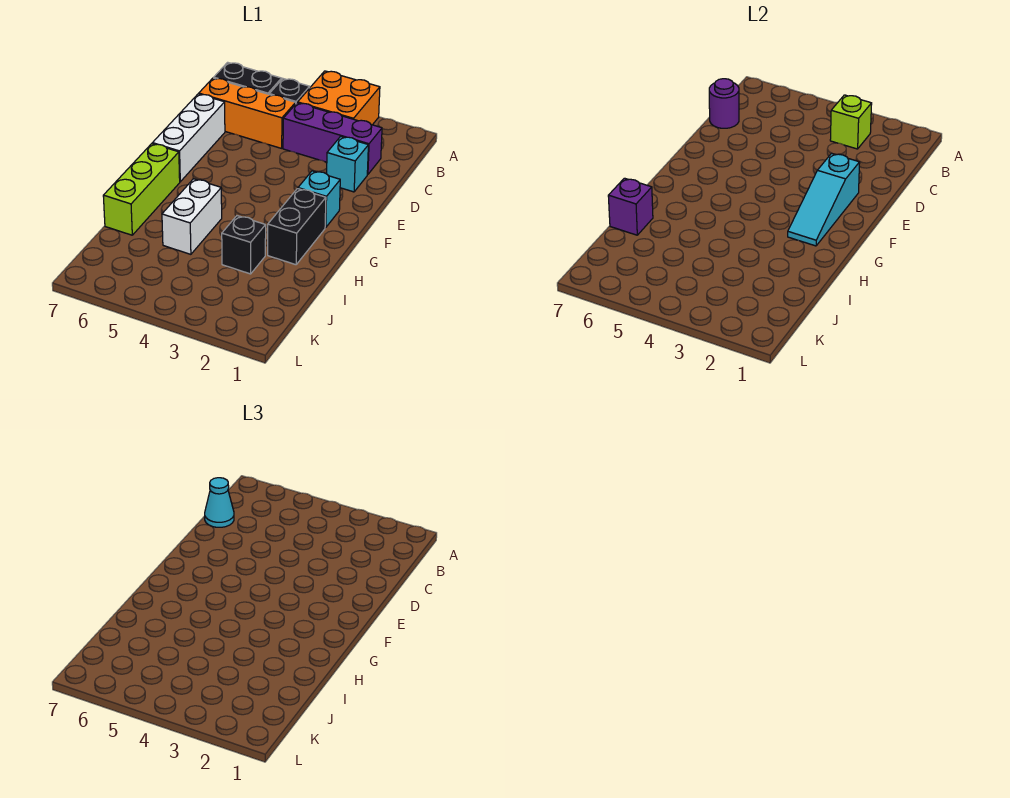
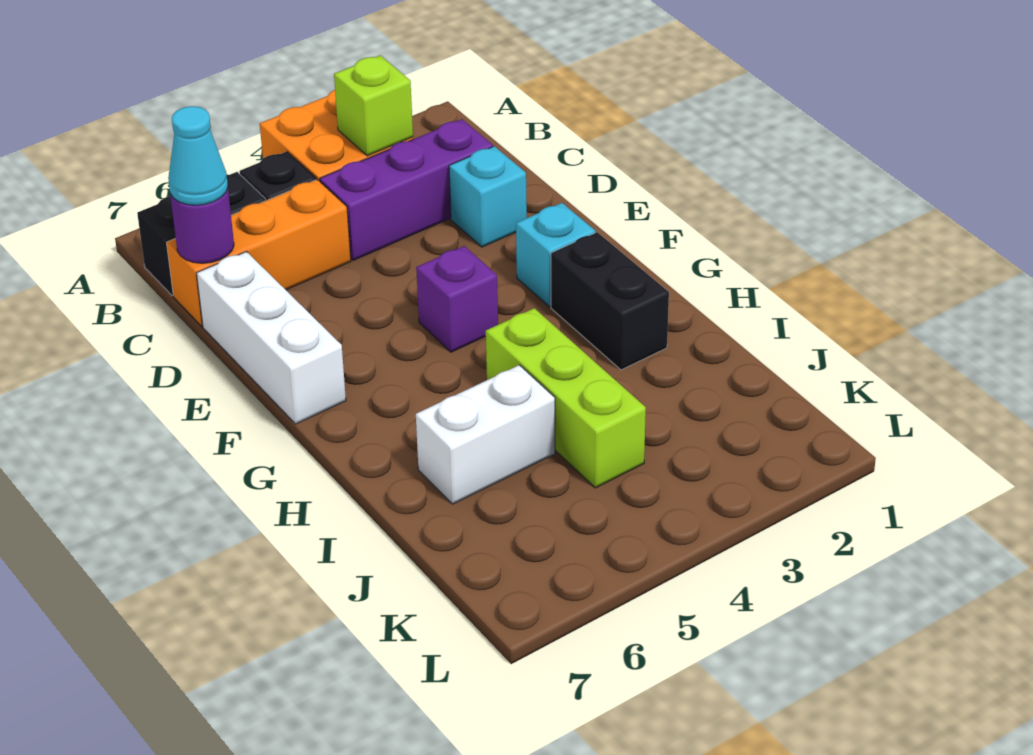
cyan 1x3 slope [788,153,860,246] -> none
lime 1x3 brick [103,144,180,235] -> lime 1x3 brick moved to [486,308,646,488]
white 1x2 brick [162,179,222,254] -> white 1x2 brick turned to [416,365,555,504]
black 1x1 brick [222,216,266,274] -> none
purple 1x1 brick [608,178,653,235] -> purple 1x1 brick moved to [416,246,498,352]

